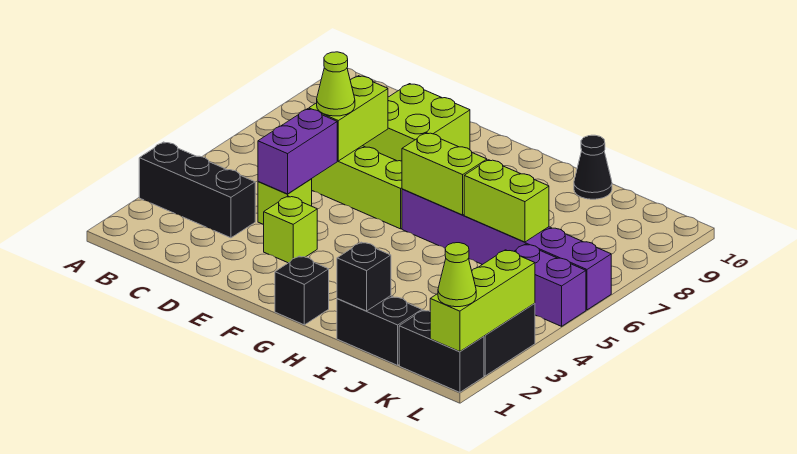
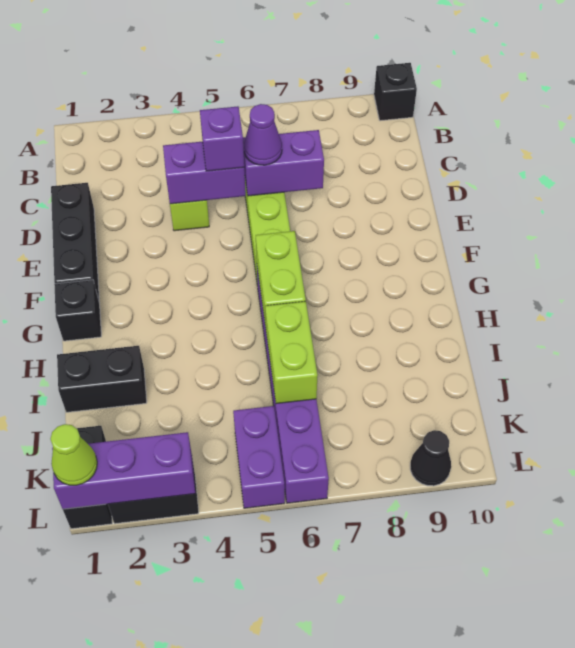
black 1x3 brick [139,142,255,238] -> black 1x3 brick moved to [51,183,99,300]
none -> purple 1x1 brick [200,106,244,171]
lime 1x2 brick [309,76,388,161] -> purple 1x2 brick [243,130,324,196]
lime 1x1 cone [317,52,355,116] -> purple 1x1 cone [244,104,282,165]
lime 2x2 brick [363,84,470,161] -> none
lime 1x1 brick [264,196,317,263] -> none
black 1x2 brick [337,296,422,365] -> black 1x2 brick turned to [57,346,147,412]
black 1x1 brick [337,242,391,311] -> black 1x1 brick moved to [374,63,417,121]
black 1x1 cone [574,135,612,199] -> black 1x1 cone moved to [410,430,451,486]
lime 1x3 brick [430,250,535,352] -> purple 1x3 brick [52,432,195,509]

